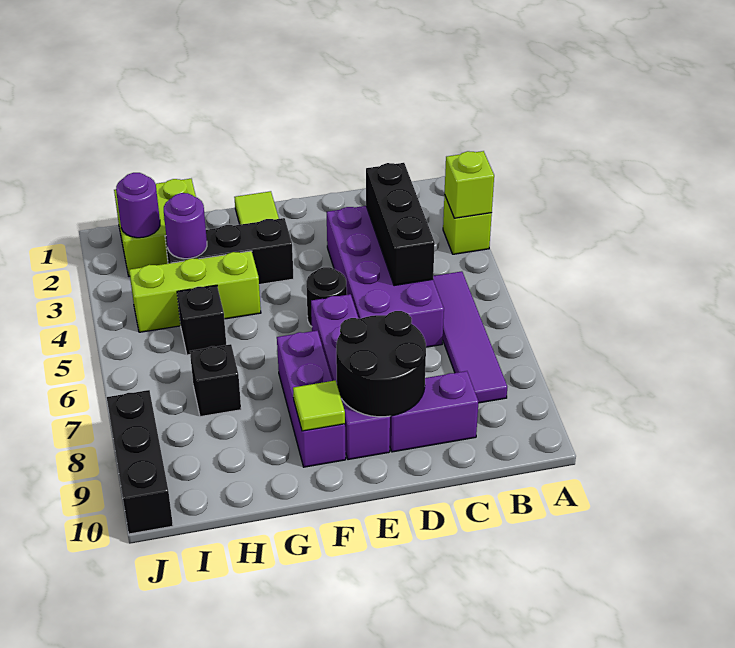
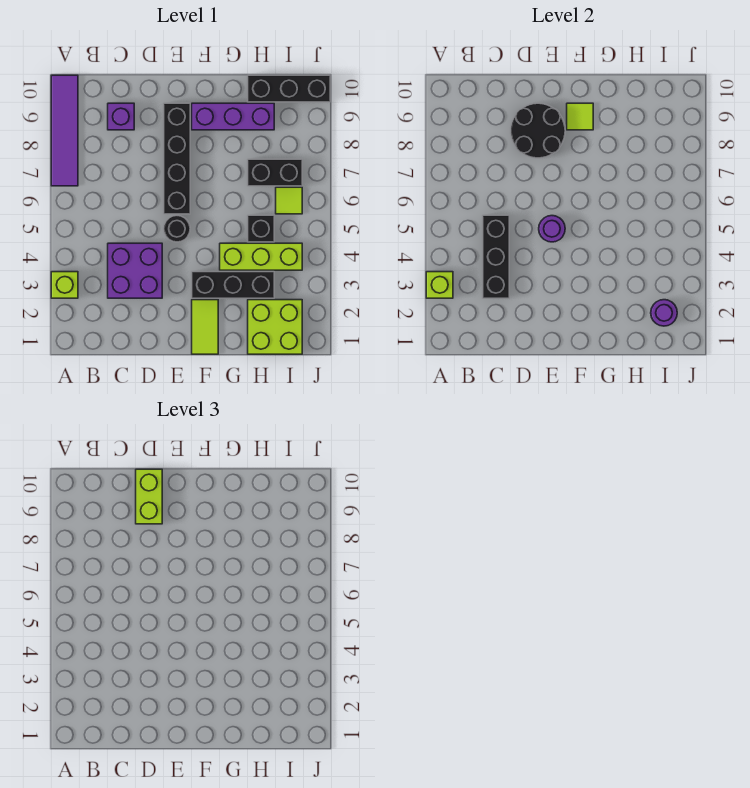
purple 1x4 tile [433,271,507,403] -> purple 1x4 tile moved to [51,75,78,186]
purple 2x4 brick [327,206,444,347] -> purple 2x2 brick [108,243,162,298]
purple 1x2 brick [390,371,478,452] -> purple 1x1 brick [108,103,134,130]
none -> lime 1x2 brick [136,469,162,524]
purple 1x4 brick [311,294,390,460] -> black 1x4 brick [164,103,190,214]
purple 1x3 brick [277,331,346,467] -> purple 1x3 brick turned to [192,103,274,130]
purple 1x1 round brick [164,193,207,259] -> purple 1x1 round brick moved to [539,216,565,242]
black 1x1 brick [190,344,241,417] -> black 1x2 brick [248,159,302,186]
none -> lime 1x1 tile [276,187,302,214]
black 1x3 brick [107,390,173,534] -> black 1x3 brick turned to [248,75,330,102]

